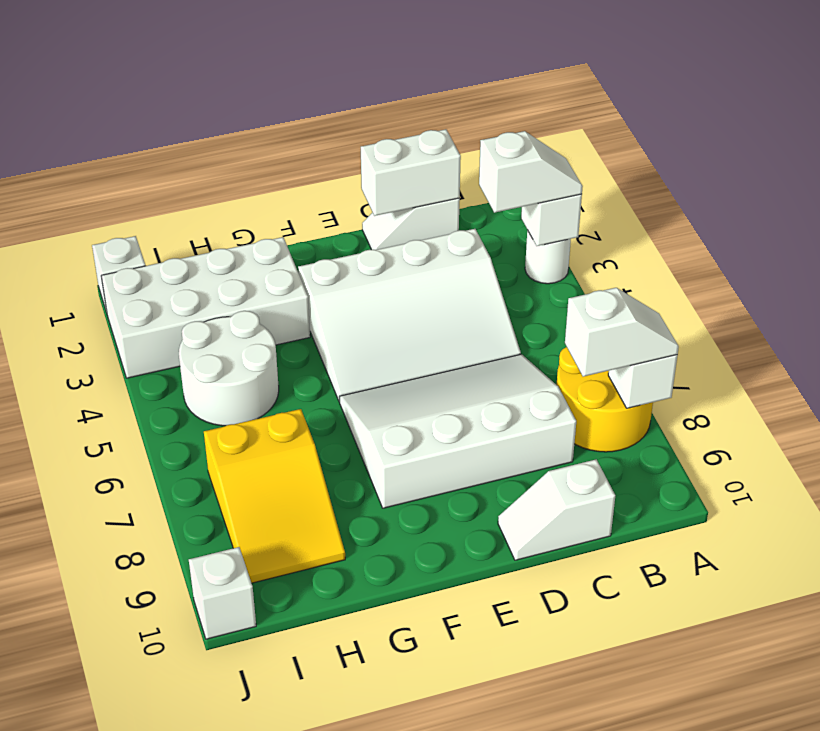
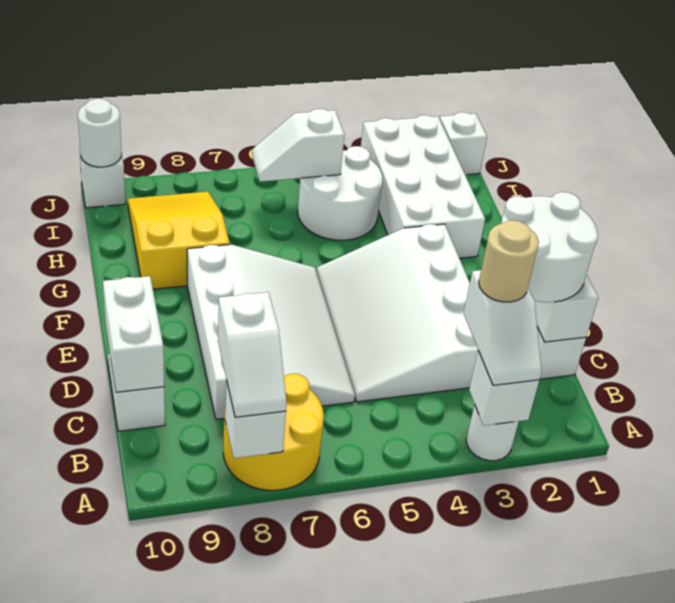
none -> tan 1x1 round brick [479,220,539,302]
none -> white 2x2 round brick [501,192,598,302]
none -> white 1x2 brick [103,276,164,392]
yellow 2x3 slope [204,409,345,583] -> yellow 2x3 slope turned to [128,192,230,289]
none -> white 1x2 slope [252,109,345,182]
none -> white 1x1 round brick [78,98,122,167]

